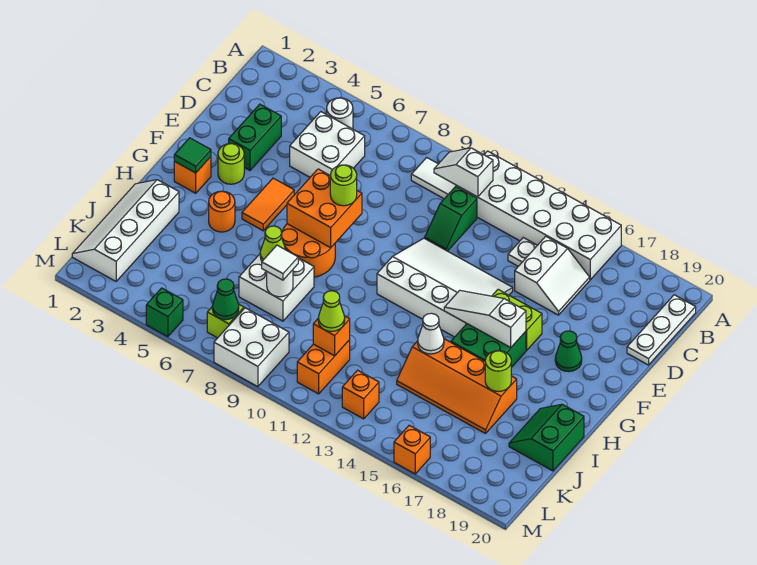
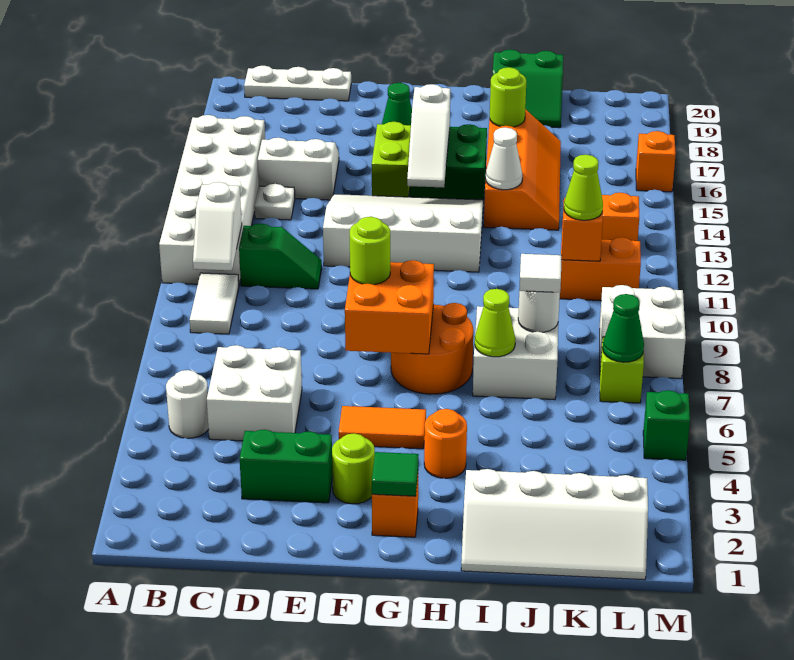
white 3x4 slope [377,238,513,337] -> white 3x4 slope turned to [323,194,483,272]

